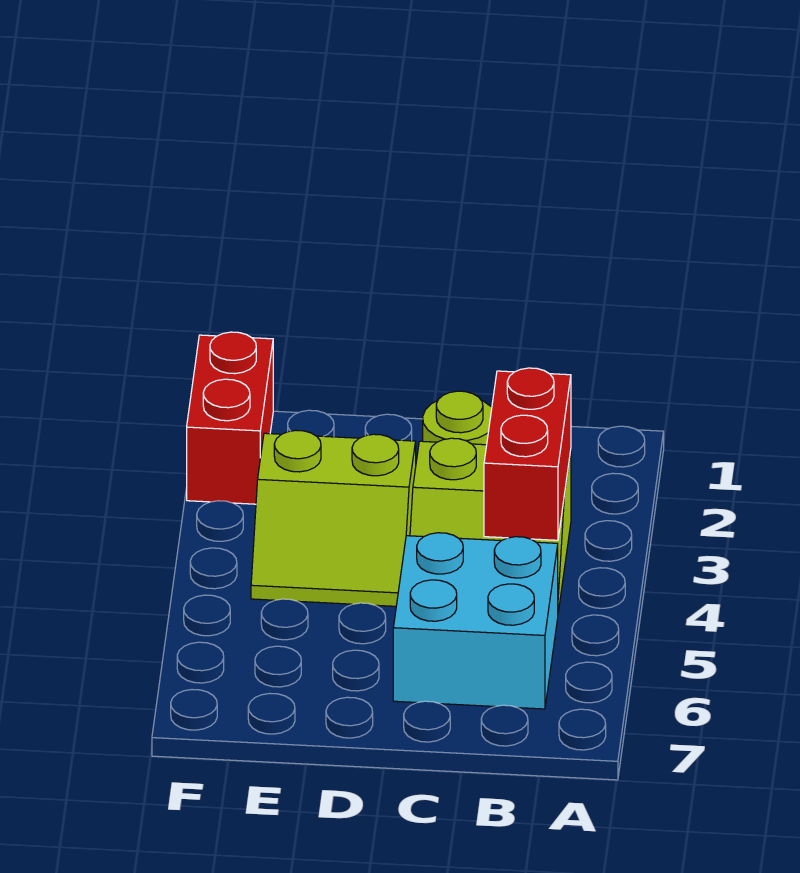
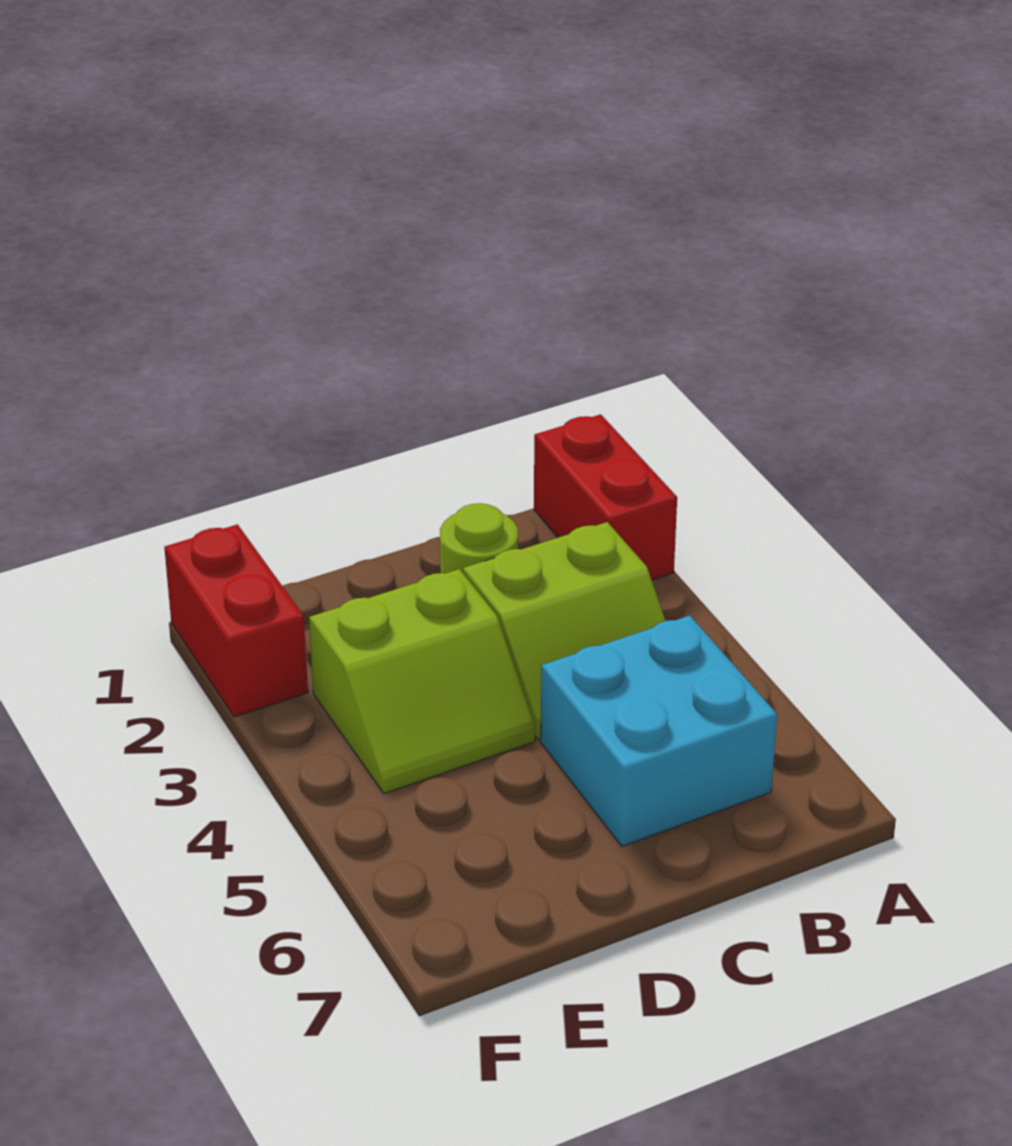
red 1x2 brick [484,368,571,540] -> red 1x2 brick moved to [534,414,677,580]

